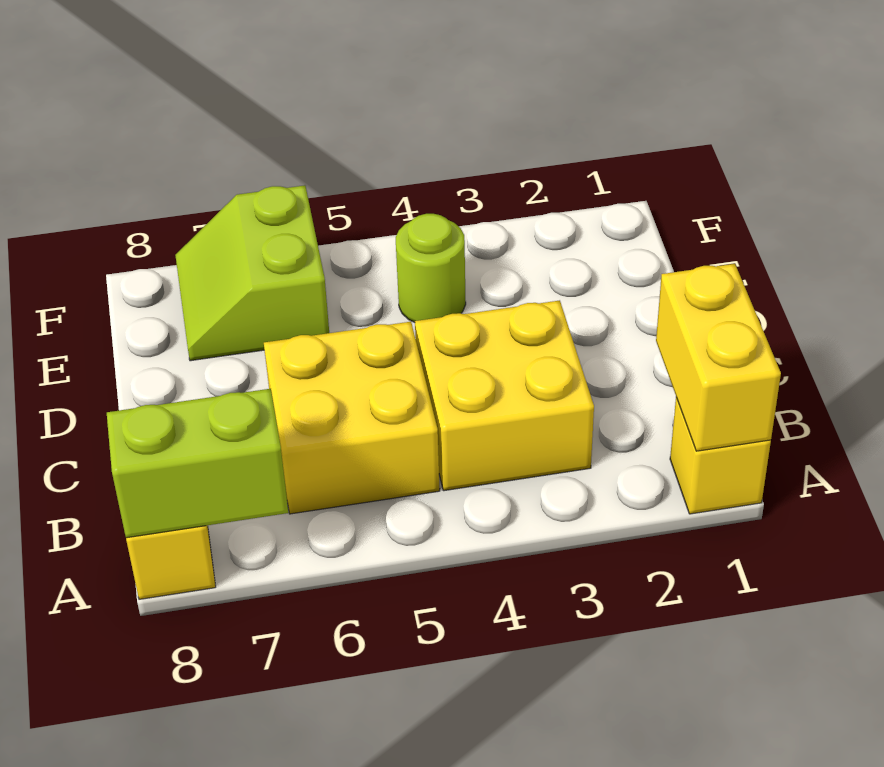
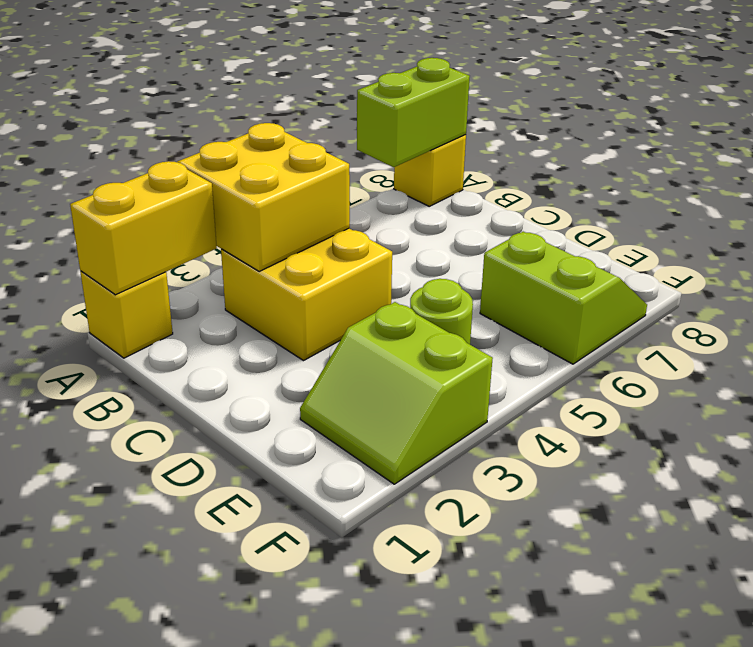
yellow 1x2 brick [656,264,781,451] -> yellow 1x2 brick turned to [70,161,217,295]
yellow 2x2 brick [264,322,440,514] -> yellow 2x2 brick moved to [177,123,350,272]
none -> lime 2x2 slope [300,302,493,484]

